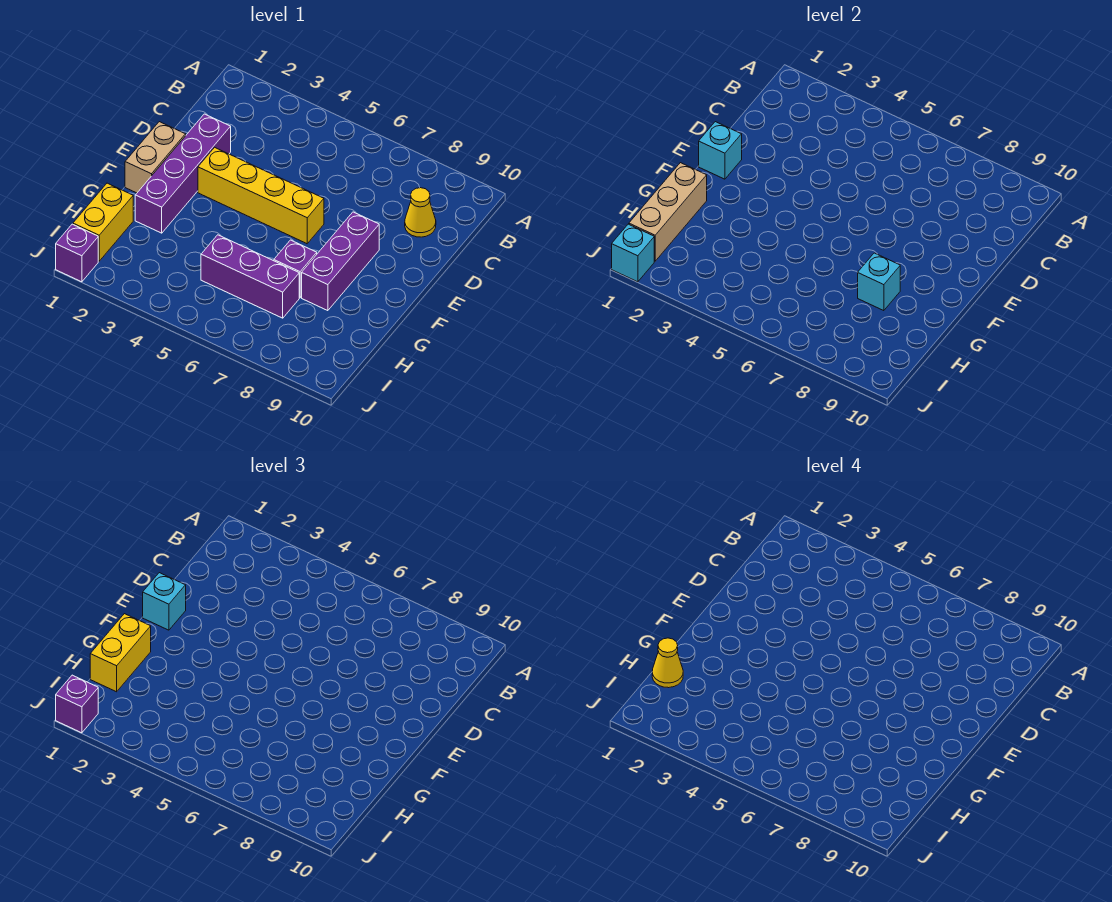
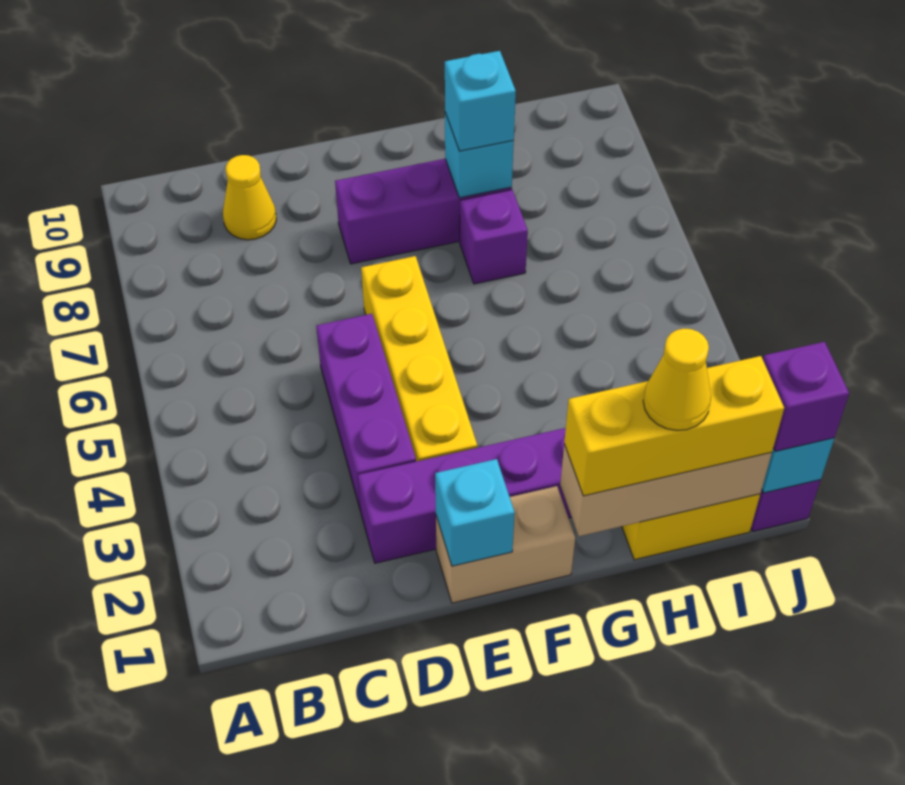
cyan 1x1 brick [143,573,186,630] -> cyan 1x1 brick moved to [445,51,516,151]
yellow 1x2 brick [90,614,151,692] -> yellow 1x3 brick [564,356,784,496]
purple 1x3 brick [201,235,299,318] -> purple 1x3 brick moved to [316,314,416,511]

